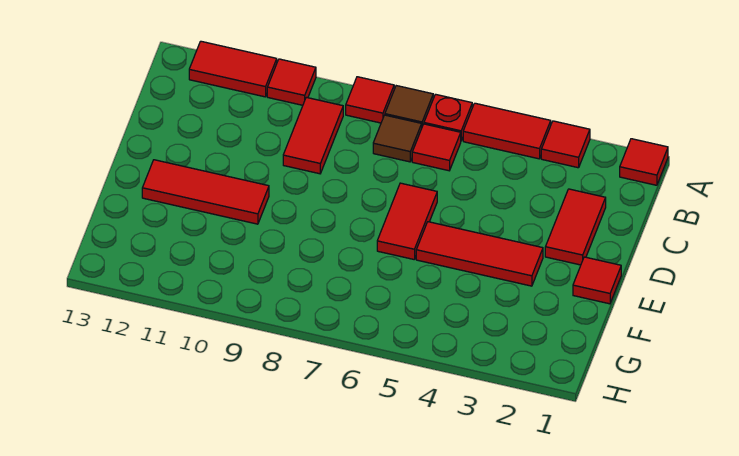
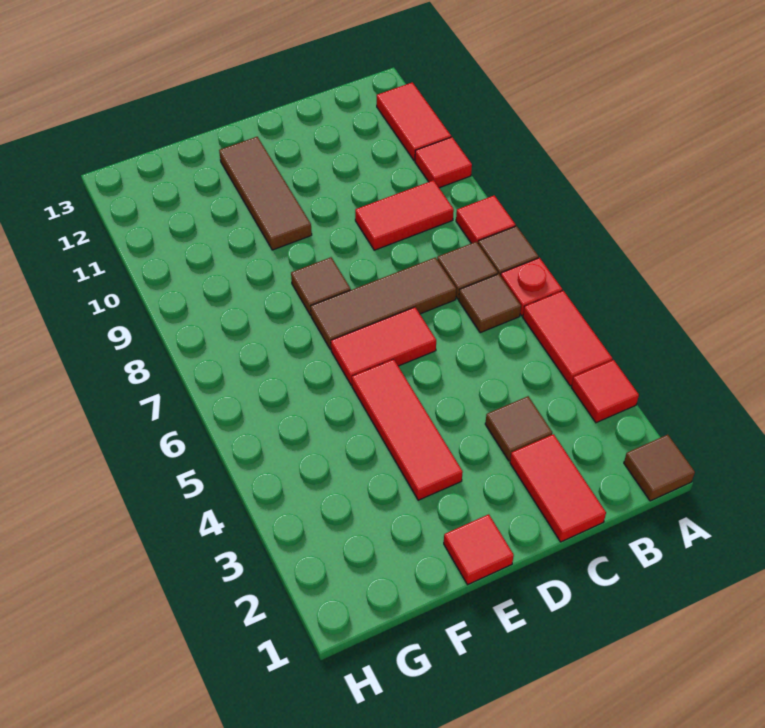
red 1x1 tile [620,139,668,185] -> brown 1x1 tile [624,435,695,501]
red 1x1 tile [412,124,461,171] -> brown 1x1 tile [459,274,521,333]
red 1x2 tile [545,189,606,265] -> red 1x2 tile turned to [510,434,606,542]
none -> brown 1x1 tile [485,396,552,461]
none -> brown 1x3 tile [310,257,456,350]
none -> brown 1x1 tile [291,257,351,315]
red 1x3 tile [142,160,269,224] -> brown 1x3 tile [219,137,312,250]

